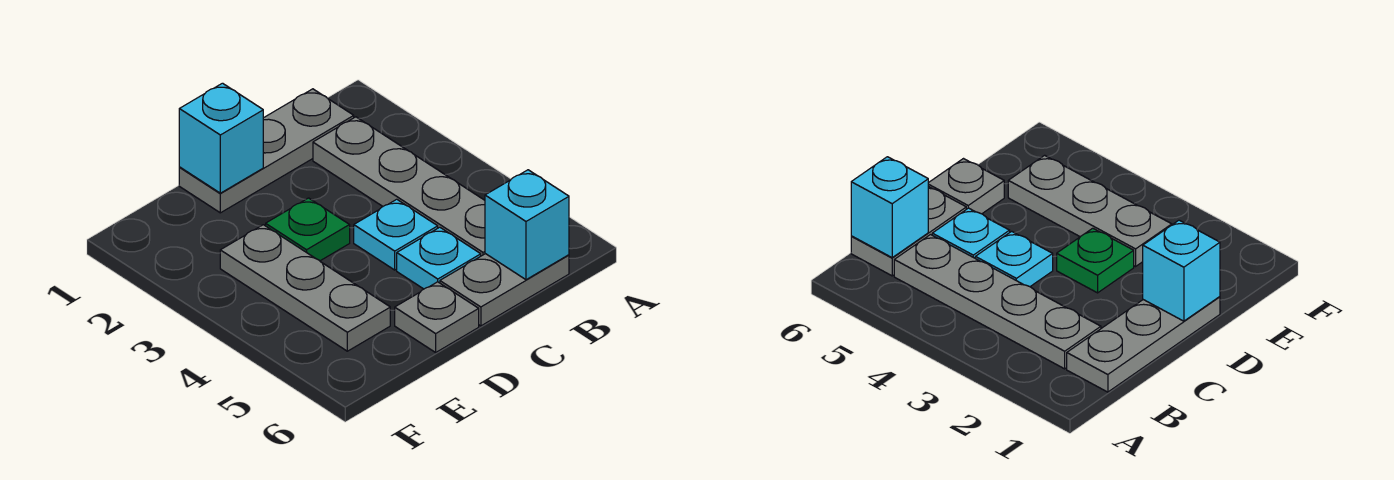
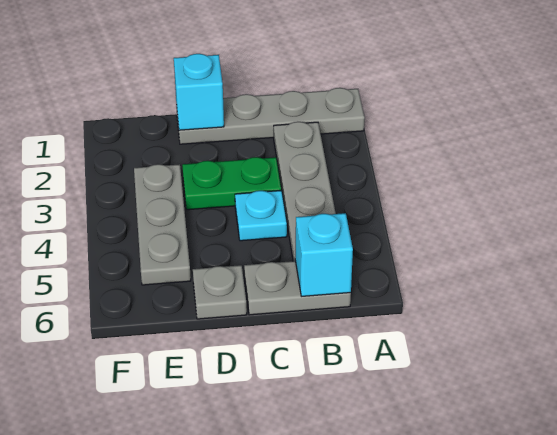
grey 1x3 plate [179,89,354,213] -> grey 1x4 plate [176,88,365,144]
cyan 1x1 plate [397,227,481,289] -> none
green 1x1 plate [266,198,350,261] -> green 1x2 plate [182,157,281,210]

